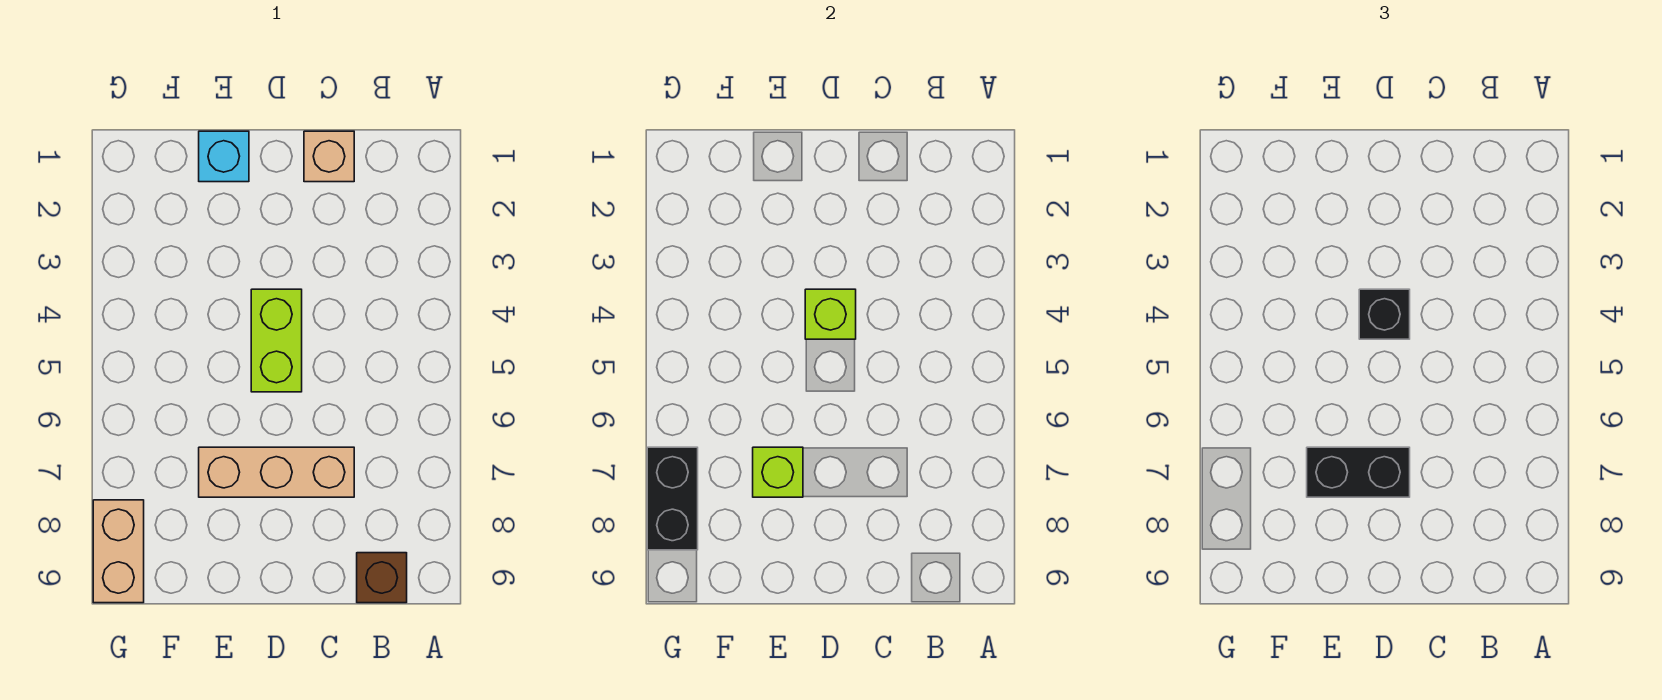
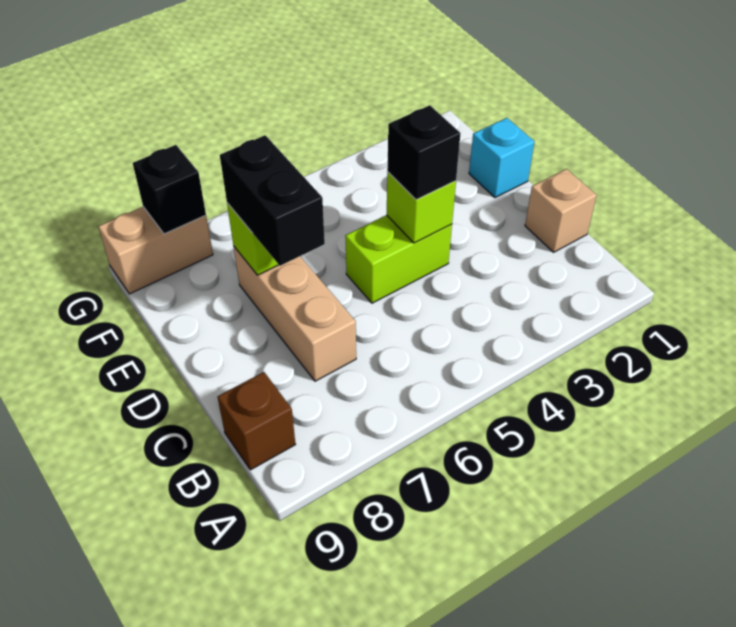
black 1x2 brick [647,447,698,550] -> black 1x1 brick [133,145,206,234]

